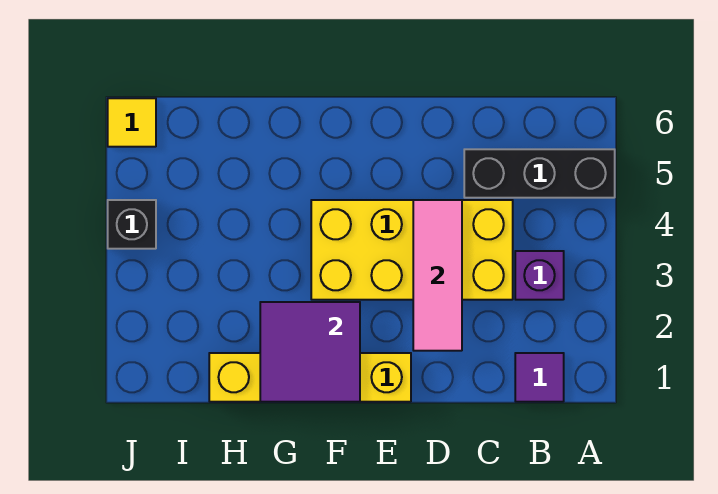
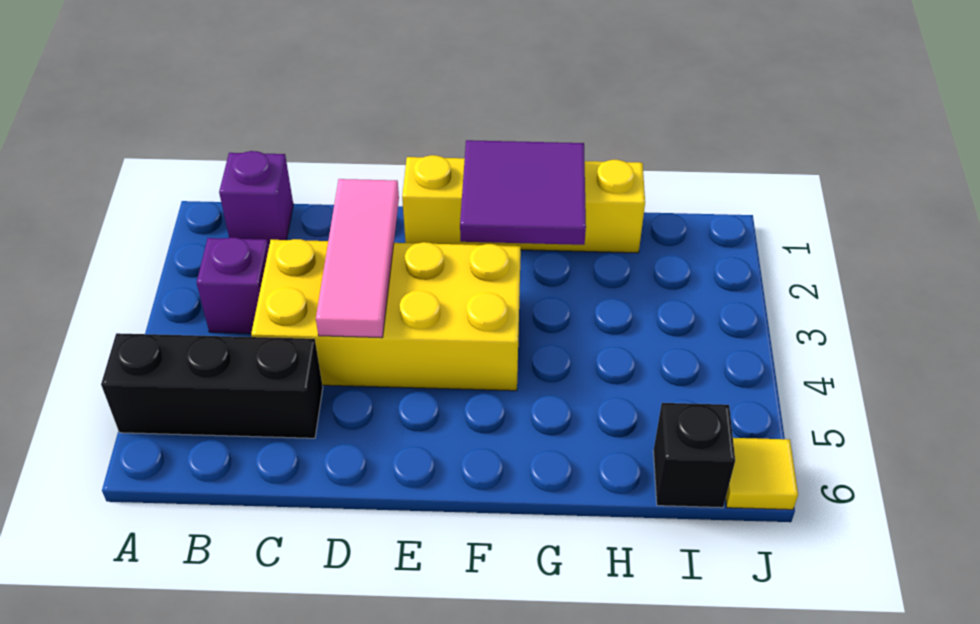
purple 1x1 tile [515,353,564,402] -> purple 1x1 brick [219,151,293,244]
black 1x1 brick [108,200,156,249] -> black 1x1 brick moved to [653,403,735,508]

